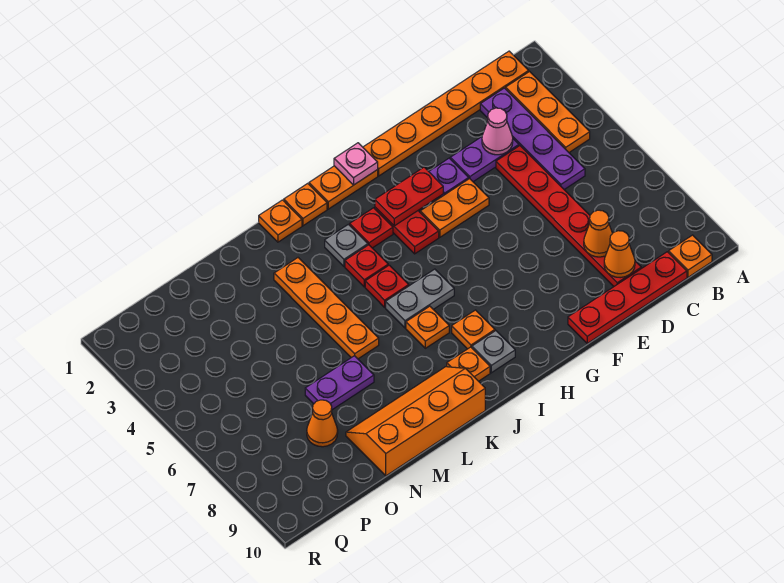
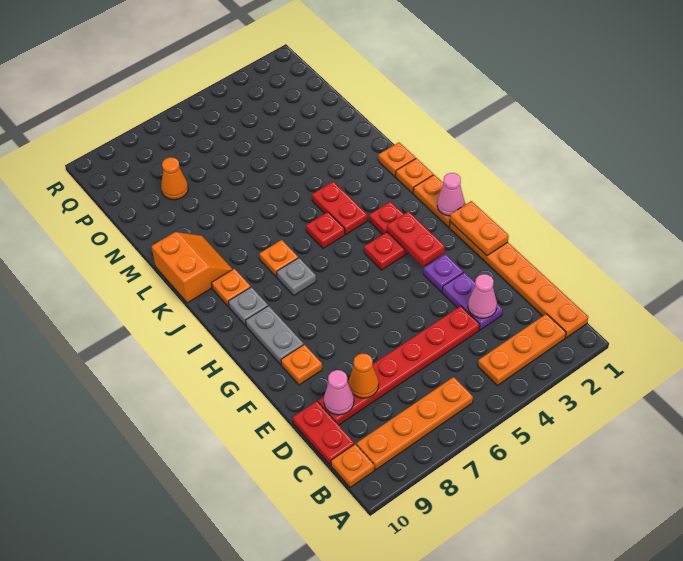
purple 1x4 plate [480,88,585,190] -> none
red 1x4 plate [568,252,687,343] -> red 1x2 plate [293,401,354,465]
orange 1x1 cone [604,231,635,278] -> pink 1x1 cone [324,370,354,415]
orange 1x2 plate [420,179,489,237] -> orange 1x2 plate moved to [450,201,509,256]
pink 1x1 plate [334,143,378,185] -> pink 1x1 cone [437,173,465,216]
grey 1x2 plate [386,269,454,328] -> grey 1x2 plate moved to [246,306,304,365]
orange 1x1 plate [452,310,495,349] -> orange 1x1 plate moved to [281,345,322,385]
grey 1x1 plate [325,224,368,266] -> grey 1x1 plate moved to [277,258,316,295]
red 1x1 plate [345,245,388,287] -> red 1x2 plate [312,181,367,234]
orange 2x4 slope [346,367,485,476] -> orange 2x2 slope [151,232,233,303]
orange 1x4 plate [274,258,379,359] -> orange 1x4 plate moved to [357,377,473,470]
purple 1x2 plate [305,356,374,410] -> none

